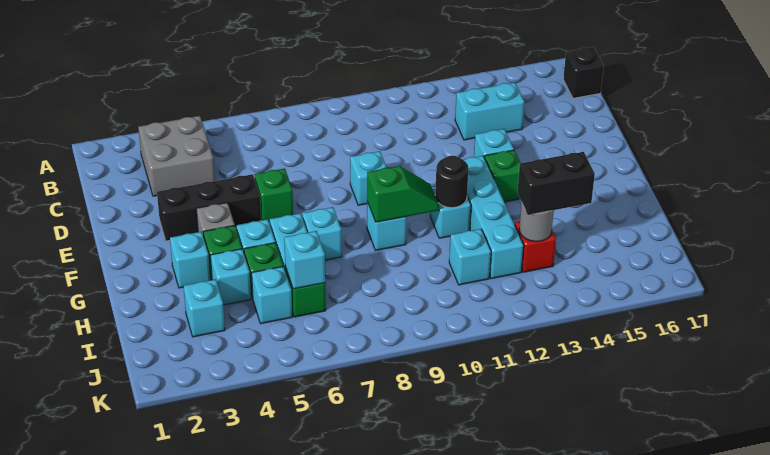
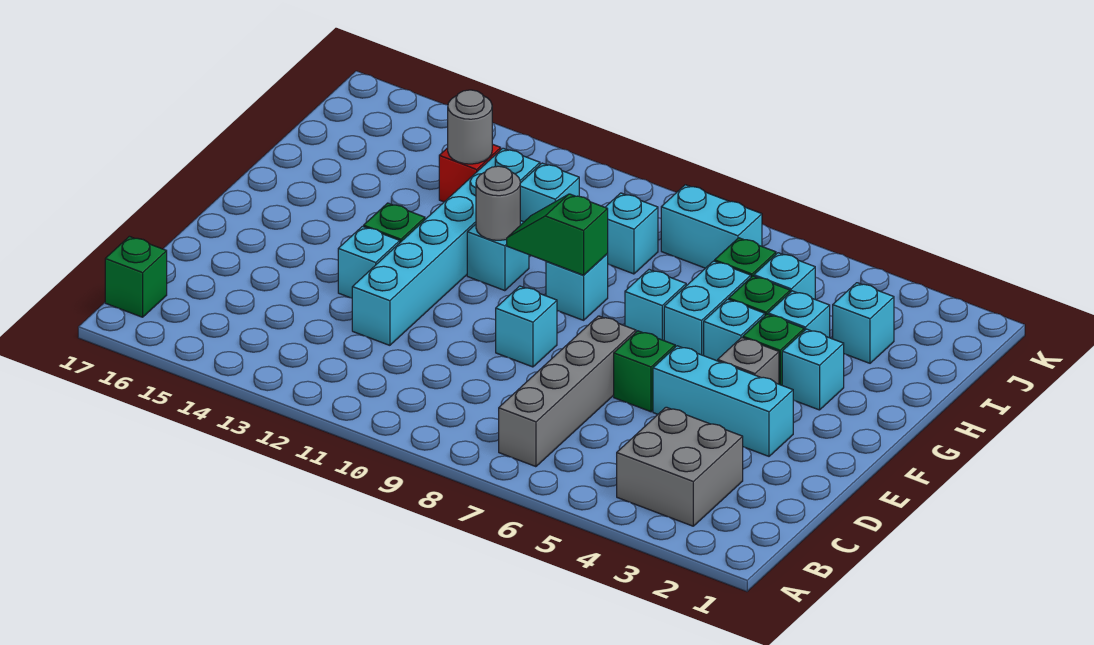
none -> grey 1x4 brick [499,316,636,467]
black 1x1 brick [563,47,604,98] -> green 1x1 brick [105,236,167,317]
cyan 1x2 brick [455,82,524,140] -> cyan 1x2 brick moved to [661,185,762,268]
black 1x3 brick [157,174,261,241] -> cyan 1x3 brick [653,346,793,456]
cyan 1x4 brick [463,156,524,279] -> cyan 1x6 brick [352,148,540,345]
black 1x1 round brick [435,156,469,208] -> grey 1x1 round brick [476,166,520,240]
cyan 1x1 brick [284,231,325,289] -> cyan 1x1 brick moved to [605,193,658,274]
black 1x2 brick [517,152,595,215] -> none

